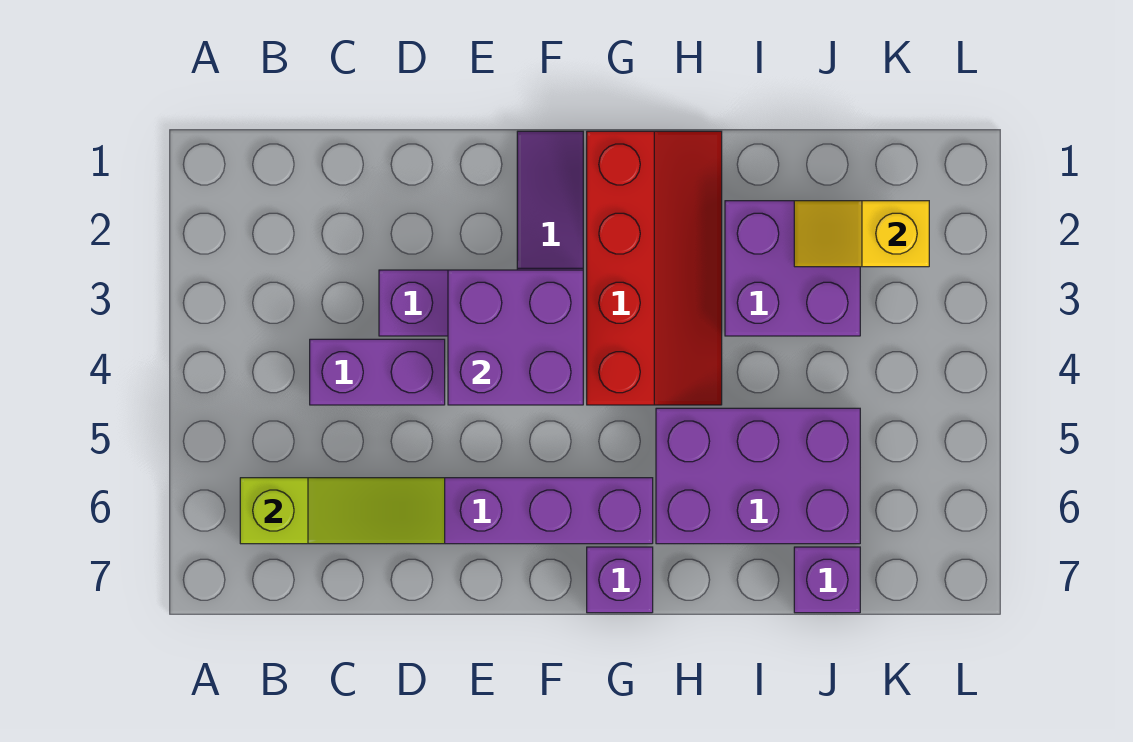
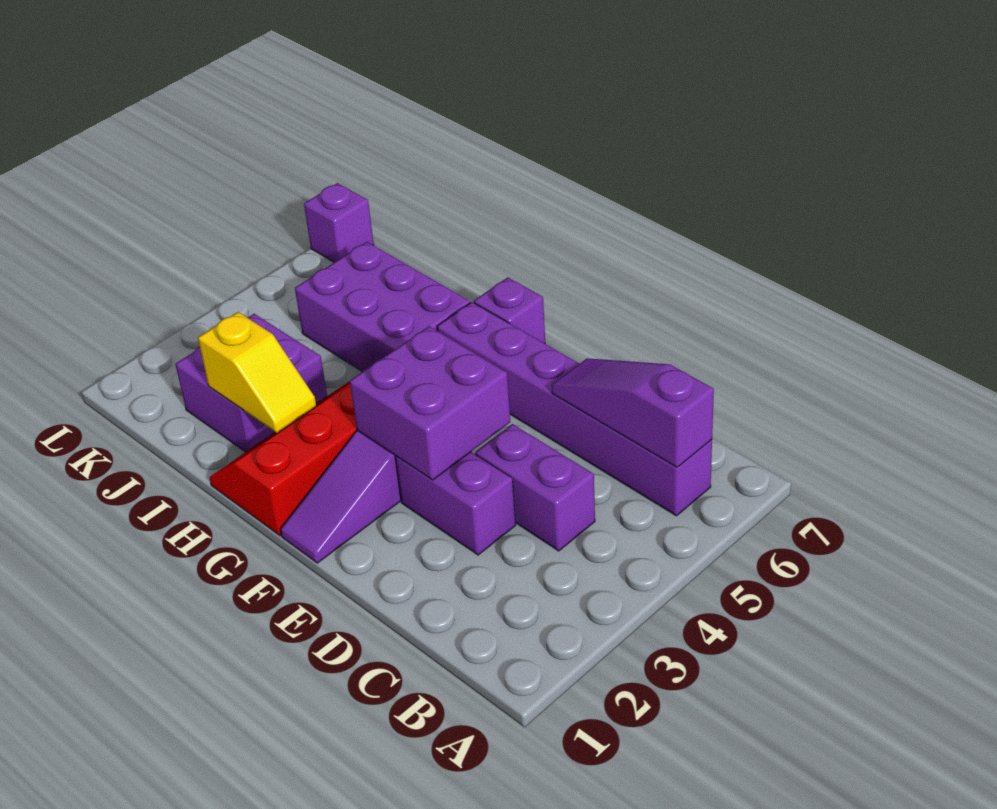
lime 1x3 slope [240,478,445,544] -> purple 1x3 slope [552,358,714,467]
yellow 1x2 slope [794,201,929,267] -> yellow 1x2 slope moved to [198,312,316,433]
purple 1x1 brick [794,547,860,613] -> purple 1x1 brick moved to [304,183,374,262]

